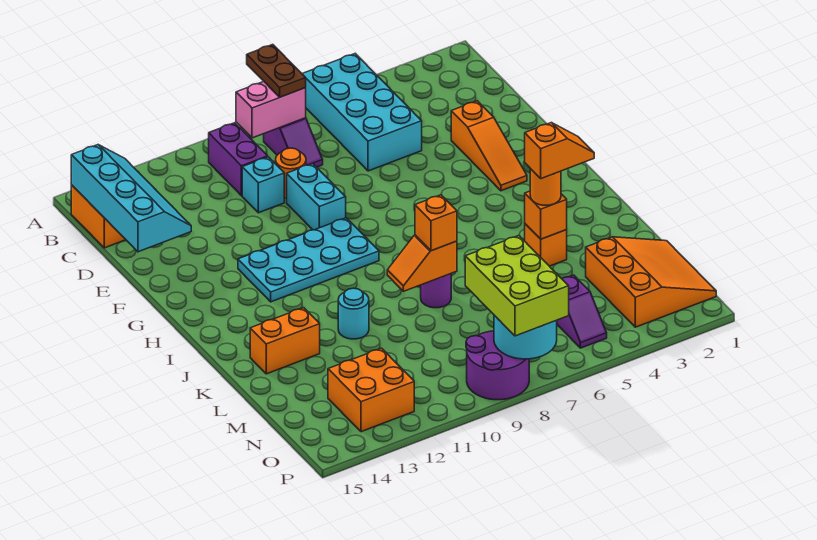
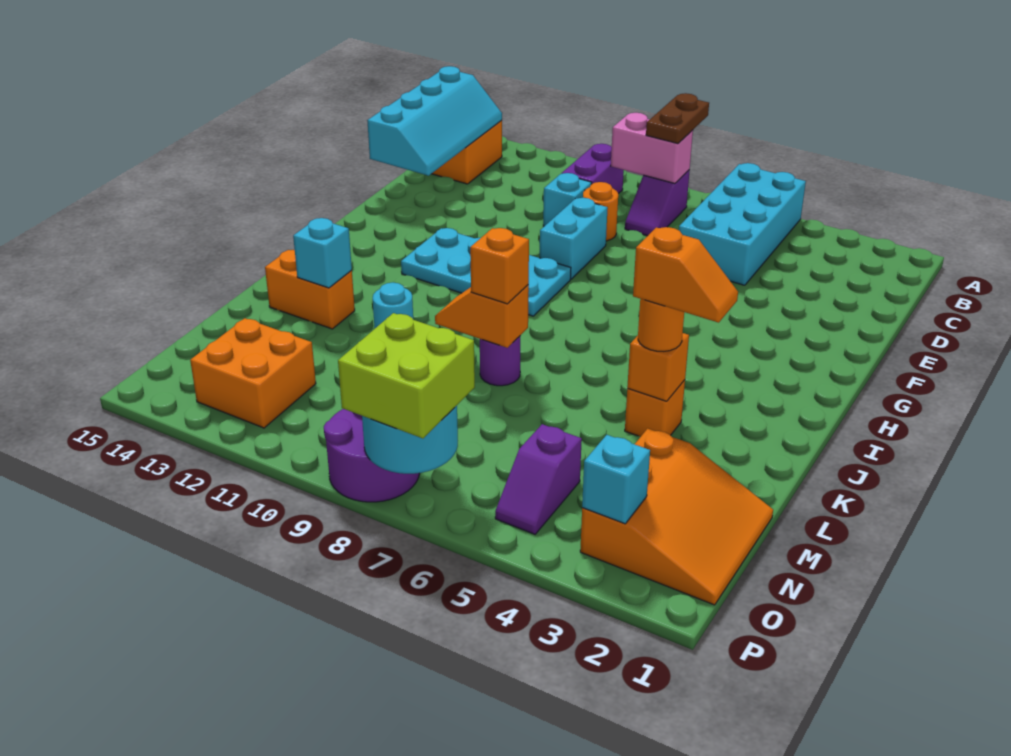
orange 1x3 slope [451,101,527,191] -> none
none -> cyan 1x1 brick [293,218,352,288]
lime 2x3 brick [465,236,569,336] -> lime 2x2 brick [338,313,475,438]
none -> cyan 1x1 brick [582,435,650,524]

